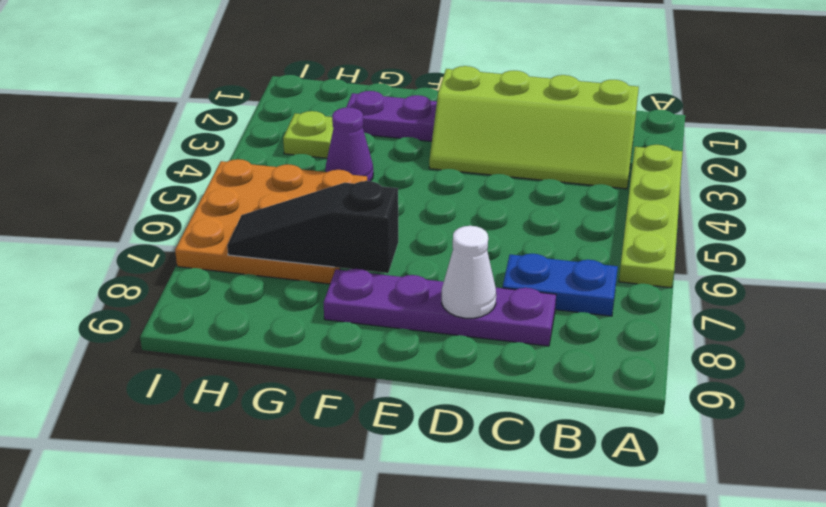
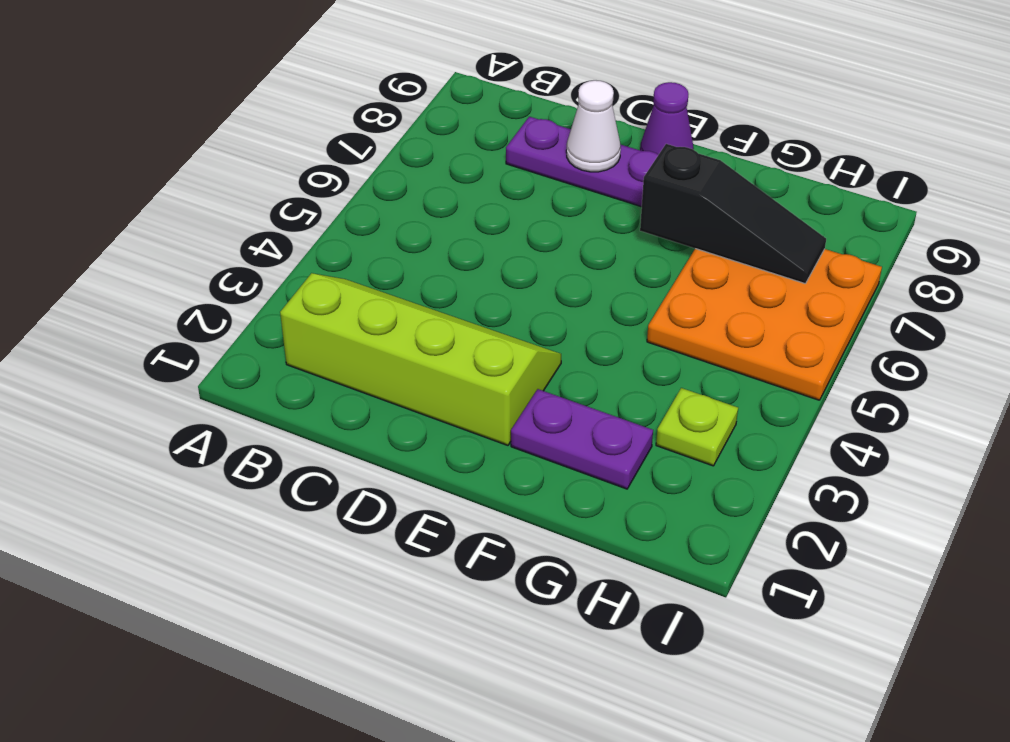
lime 1x4 plate [619,145,683,288] -> none
blue 1x2 plate [503,254,618,316] -> none
purple 1x1 cone [325,107,373,181] -> purple 1x1 cone moved to [640,82,694,155]

